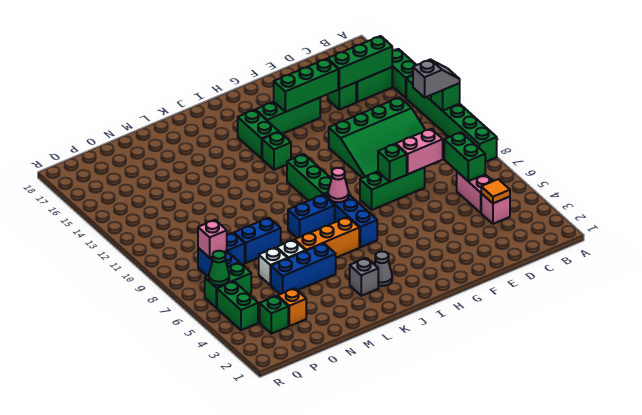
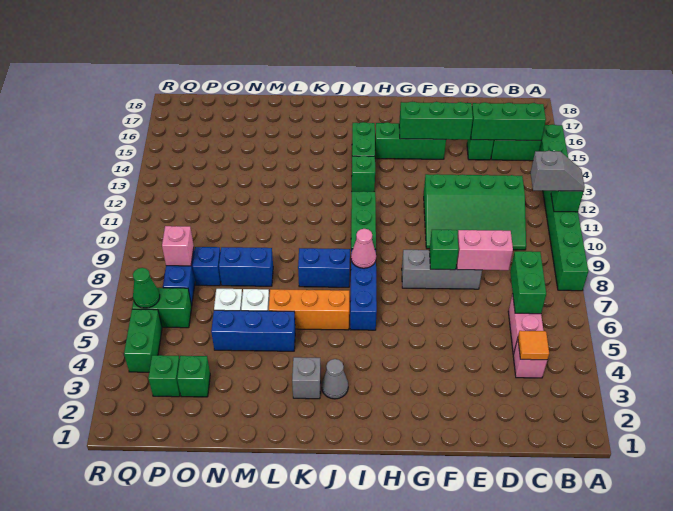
green 1x3 brick [360,167,425,210] -> grey 1x3 brick [402,250,482,289]
orange 1x1 brick [278,288,306,326] -> green 1x1 brick [177,356,210,397]

